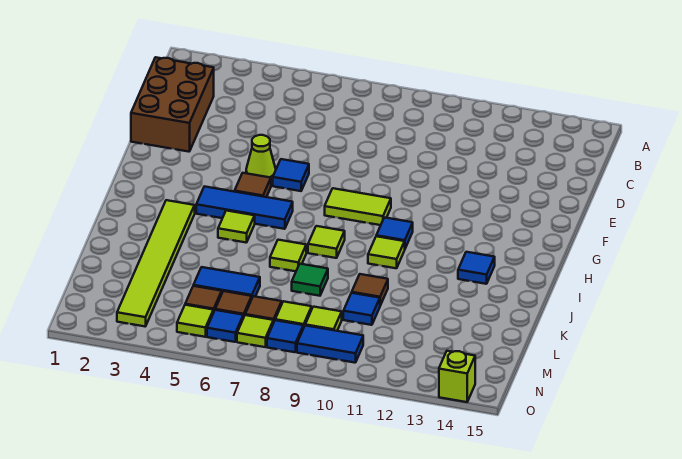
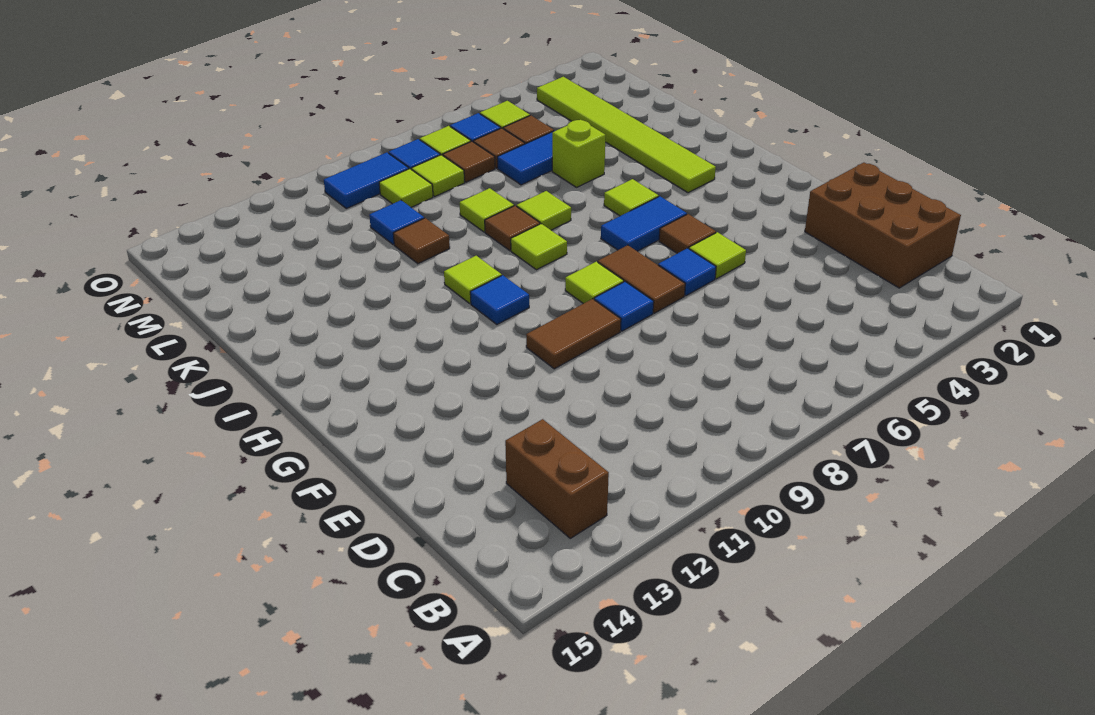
none -> brown 1x2 brick [505,419,609,538]
lime 1x1 cone [246,135,276,181] -> lime 1x1 tile [689,232,746,279]
none -> brown 1x2 tile [598,245,685,313]
none -> brown 1x2 tile [526,299,621,369]
lime 1x2 tile [325,188,391,225] -> lime 1x1 tile [565,262,624,304]
blue 1x3 tile [196,186,293,229] -> blue 1x2 tile [601,196,687,251]
blue 1x1 tile [458,252,495,284] -> blue 1x1 tile moved to [594,282,654,331]
none -> brown 1x1 tile [485,206,540,250]
green 1x1 tile [292,264,328,296] -> lime 1x1 tile [460,188,514,232]
lime 1x1 brick [439,351,475,402] -> lime 1x1 brick moved to [552,120,606,187]

